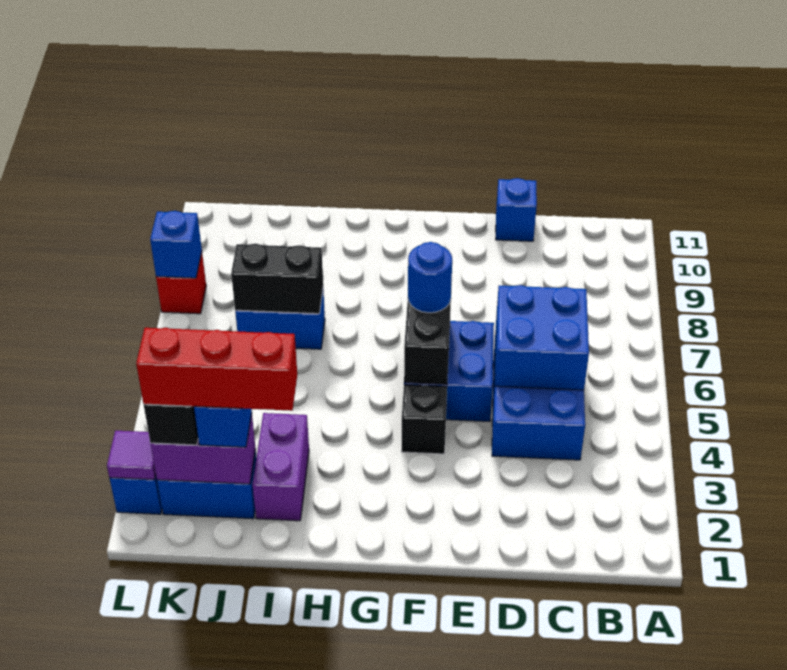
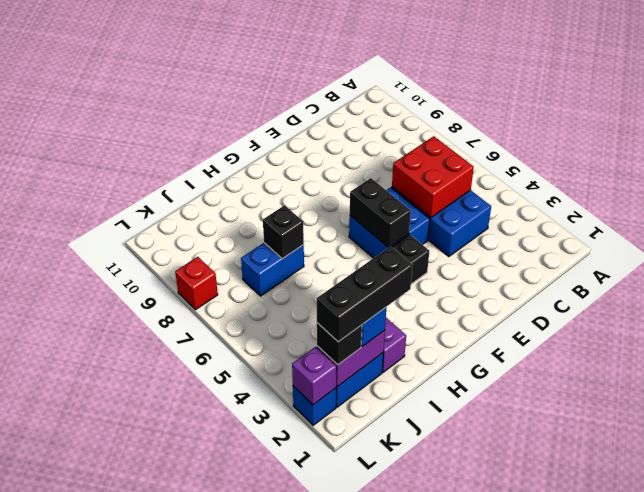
blue 2x2 brick [495,285,589,390] -> red 2x2 brick [392,136,474,218]
blue 1x1 brick [496,178,537,241] -> none
blue 1x1 round brick [408,242,452,313] -> none
red 1x3 brick [136,328,297,411] -> black 1x3 brick [317,246,413,342]
black 1x2 brick [231,244,323,314] -> black 1x1 brick [263,205,304,259]
purple 1x1 tile [107,431,156,480] -> purple 1x1 brick [292,347,337,405]
blue 1x1 brick [150,211,202,278] -> none

